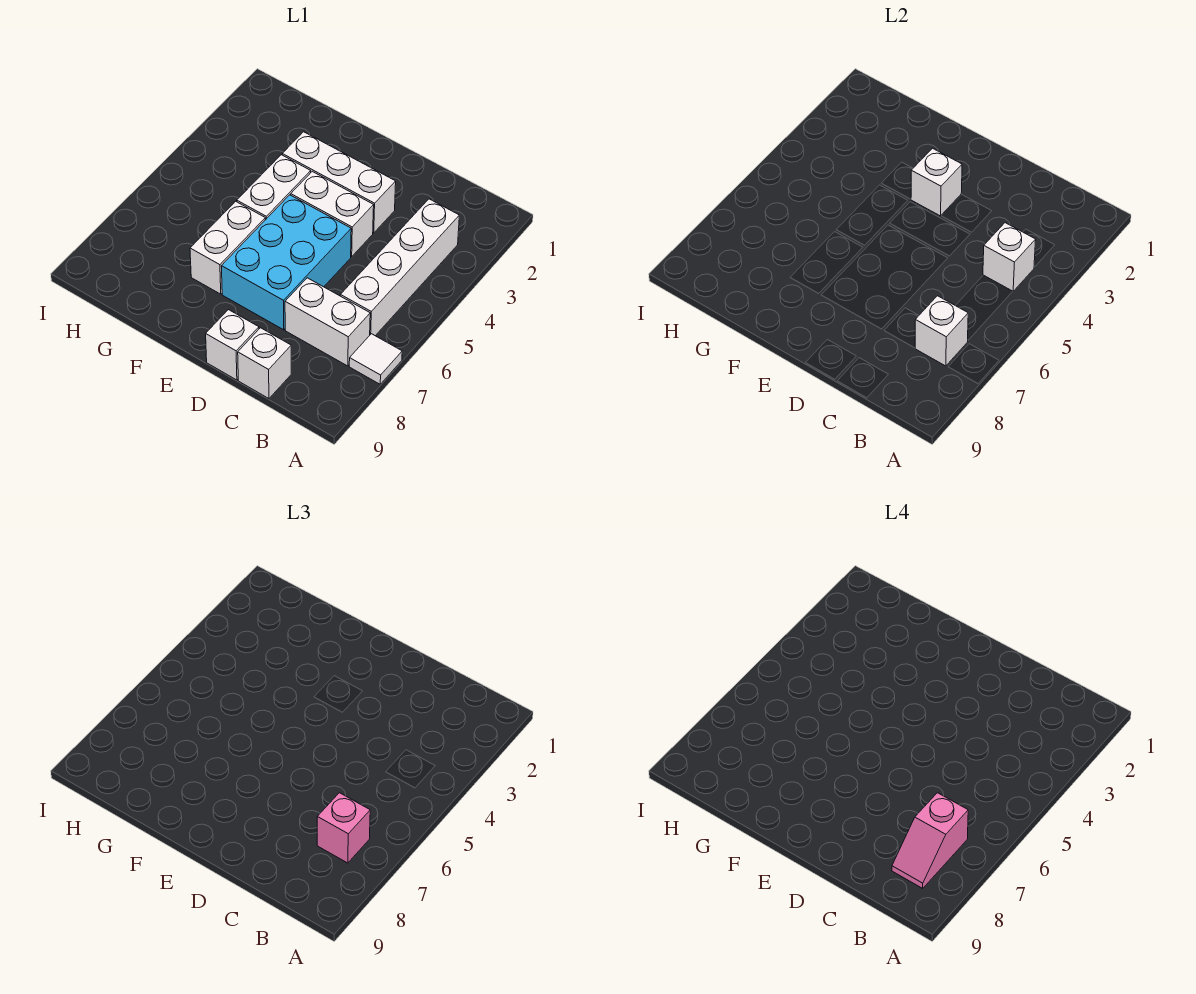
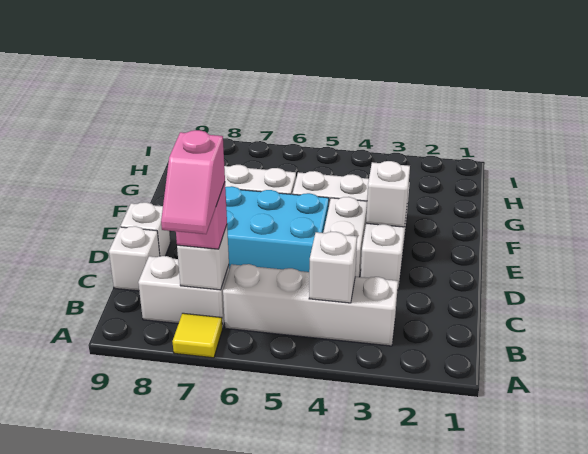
white 1x1 tile [349,334,402,384] -> yellow 1x1 tile [173,313,223,358]
white 1x2 brick [285,278,370,366] -> white 1x2 brick turned to [138,256,229,328]
pink 1x2 slope [892,793,968,888] -> pink 1x2 slope turned to [161,130,225,234]

